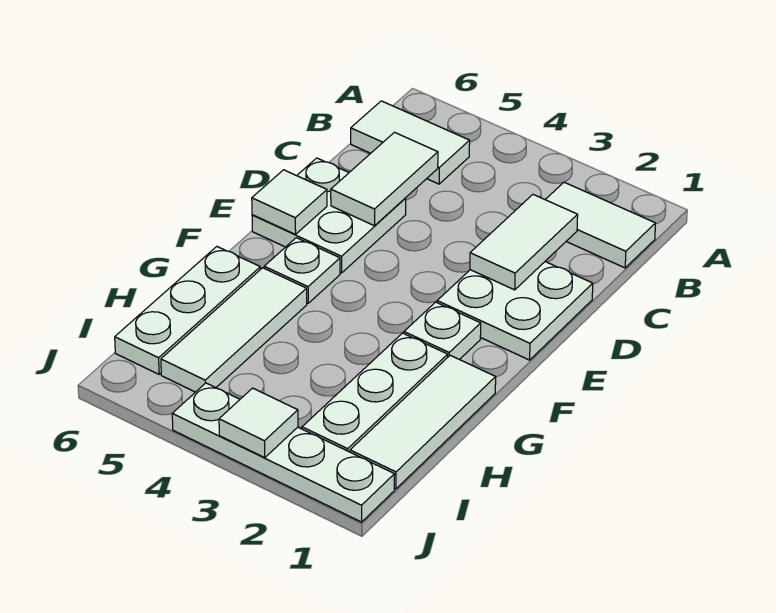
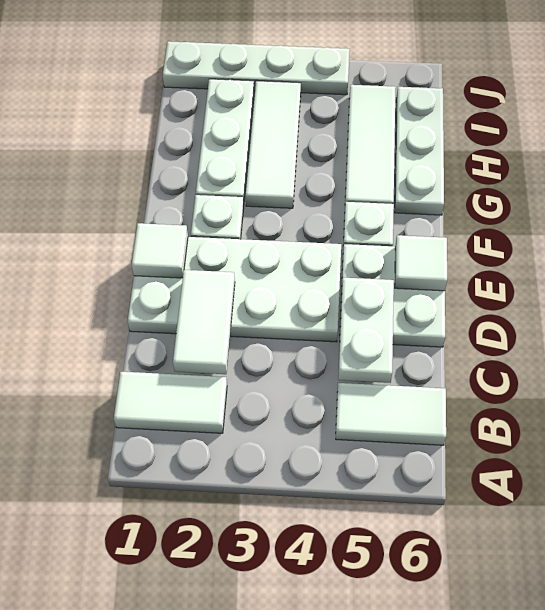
white 1x2 tile [331,132,438,226] -> white 1x2 plate [338,278,394,383]
white 2x2 plate [437,262,593,360] -> white 2x4 plate [127,237,341,342]
white 1x3 tile [350,355,496,489] -> white 1x3 tile moved to [246,81,301,208]
white 1x1 tile [219,388,298,458] -> white 1x1 tile moved to [132,223,188,278]

